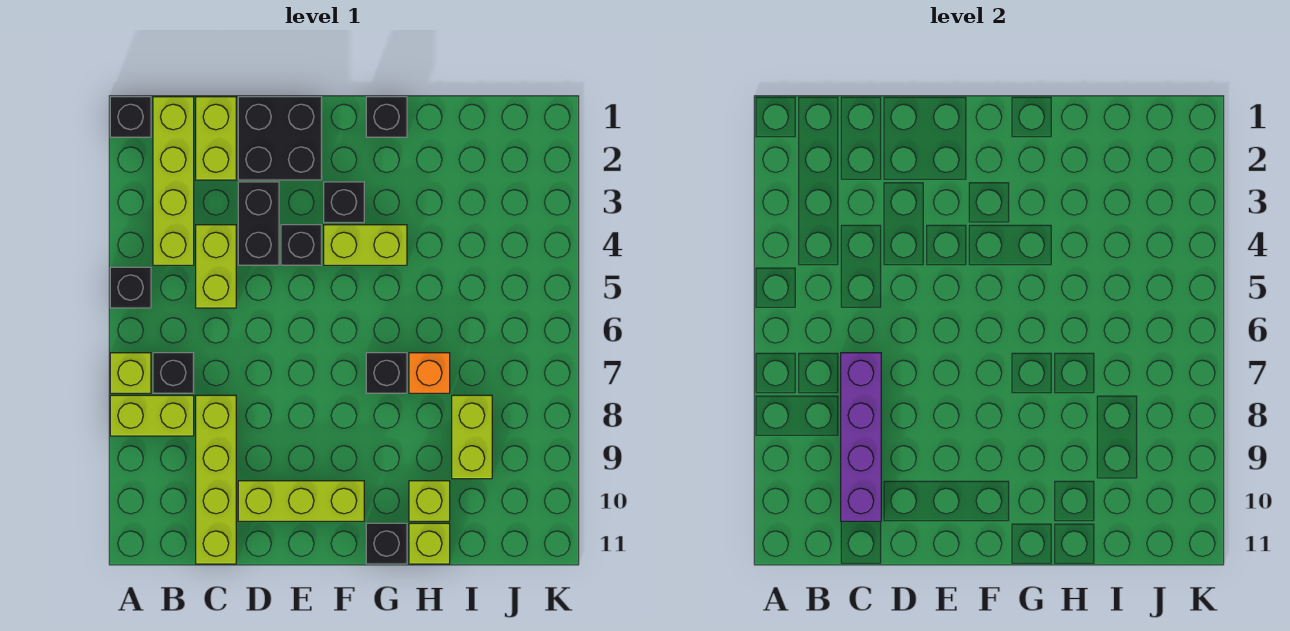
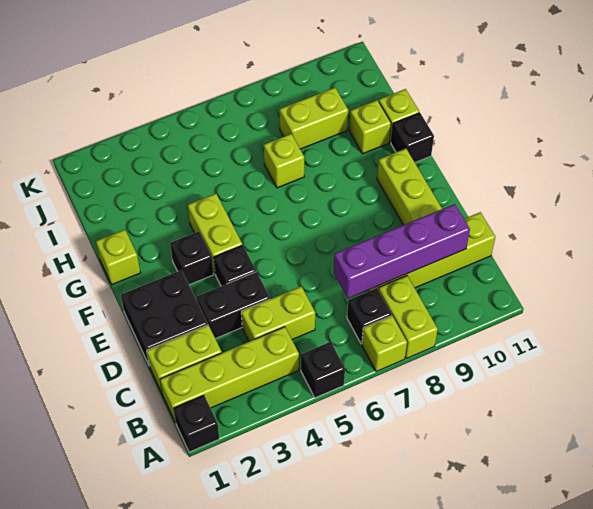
black 1x1 brick [366,97,407,137] -> lime 1x1 brick [96,230,140,284]
black 1x1 brick [366,353,407,393] -> none
orange 1x1 brick [409,353,450,393] -> lime 1x1 brick [264,134,304,188]

